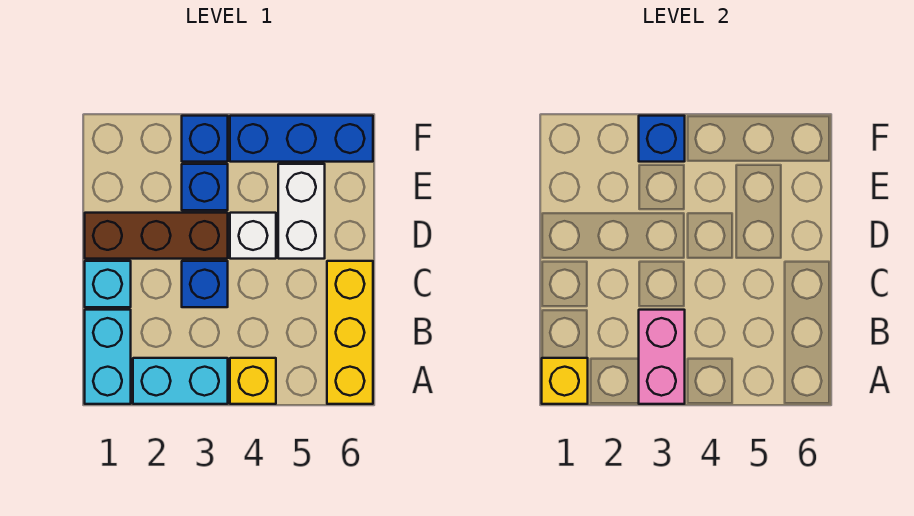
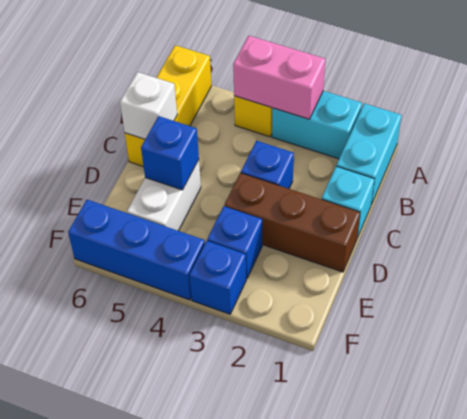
yellow 1x1 brick [542,358,588,404] -> none
pink 1x2 brick [639,310,685,404] -> pink 1x2 brick turned to [233,36,325,119]
white 1x1 brick [230,213,276,259] -> white 1x1 brick moved to [120,72,177,139]
blue 1x1 brick [639,116,685,162] -> blue 1x1 brick moved to [141,116,199,190]

